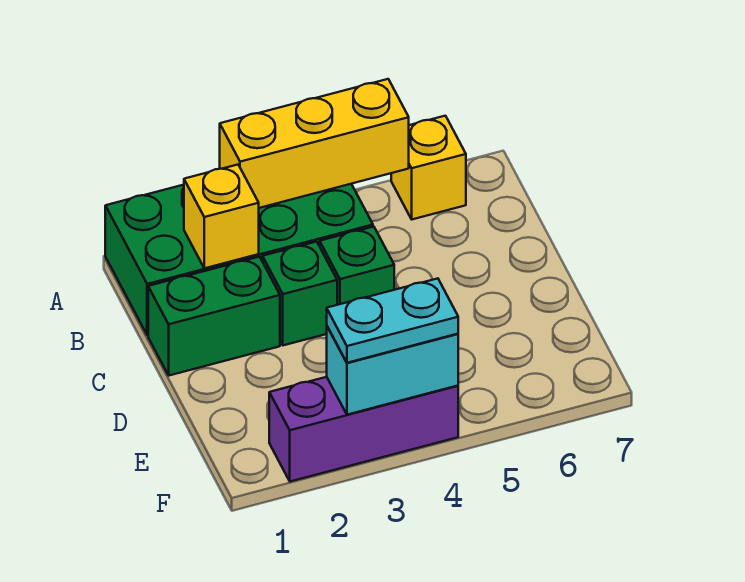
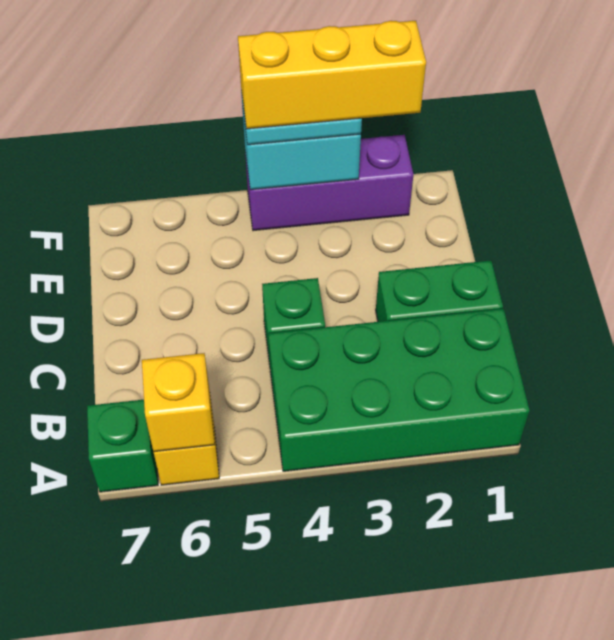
yellow 1x3 brick [220,79,409,208] -> yellow 1x3 brick moved to [238,21,426,129]
yellow 1x1 brick [184,165,259,268] -> yellow 1x1 brick moved to [142,353,215,452]
green 1x1 brick [262,242,337,345] -> green 1x1 brick moved to [87,400,158,492]

